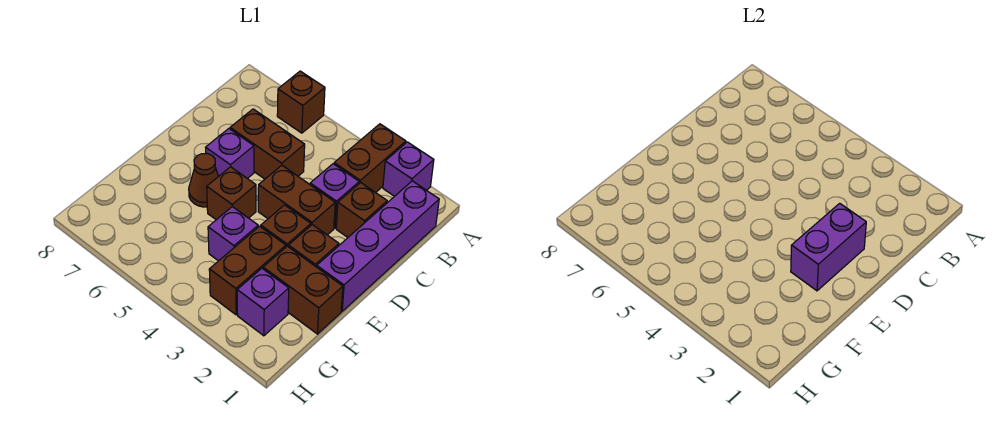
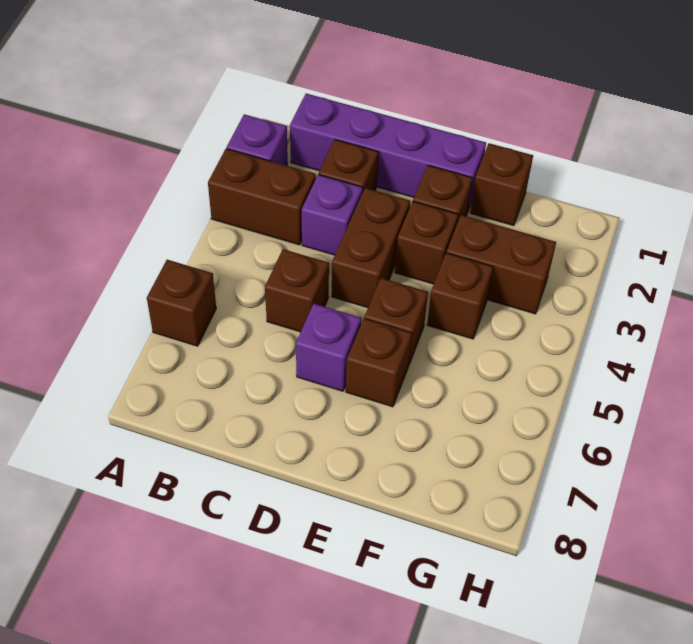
brown 1x2 brick [230,109,305,179] -> brown 1x1 brick [265,249,329,332]
purple 1x2 brick [791,203,866,291] -> none
brown 1x1 cone [189,153,219,207] -> brown 1x1 brick [346,319,412,407]
brown 1x2 brick [263,246,343,334] -> brown 1x1 brick [470,143,533,226]
purple 1x1 brick [208,207,258,261] -> brown 1x1 brick [427,253,493,339]
purple 1x1 brick [237,268,289,336] -> none

